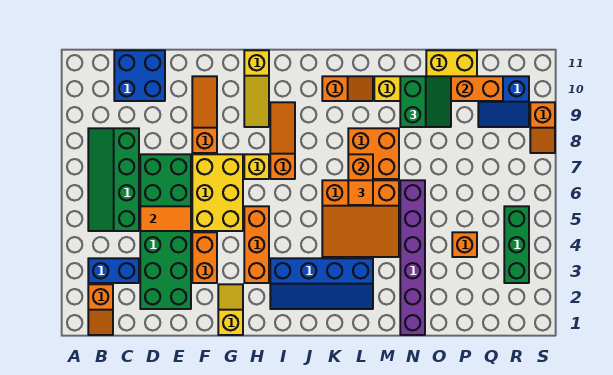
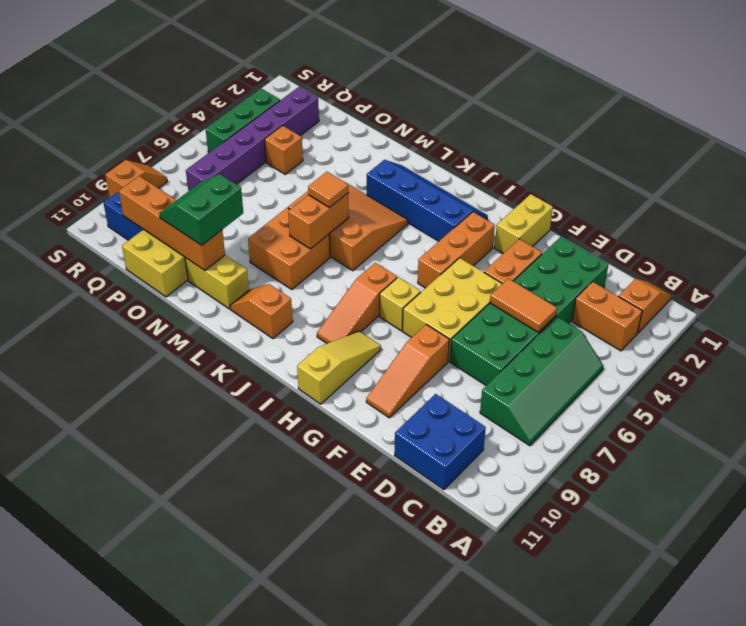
blue 1x2 brick [88,258,139,283] -> orange 1x2 brick [572,282,642,351]
yellow 1x2 slope [218,284,243,335] -> yellow 1x2 brick [495,194,553,253]
purple 1x6 brick [400,180,425,335] -> purple 1x6 brick moved to [186,87,319,191]

